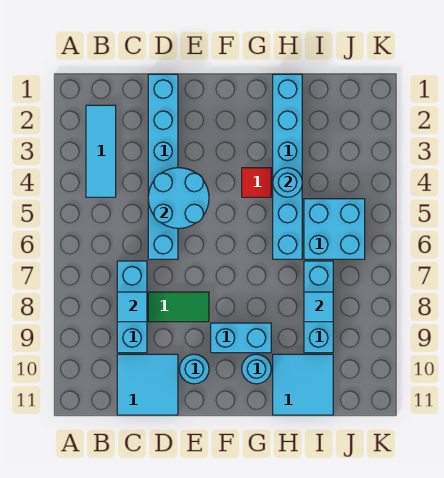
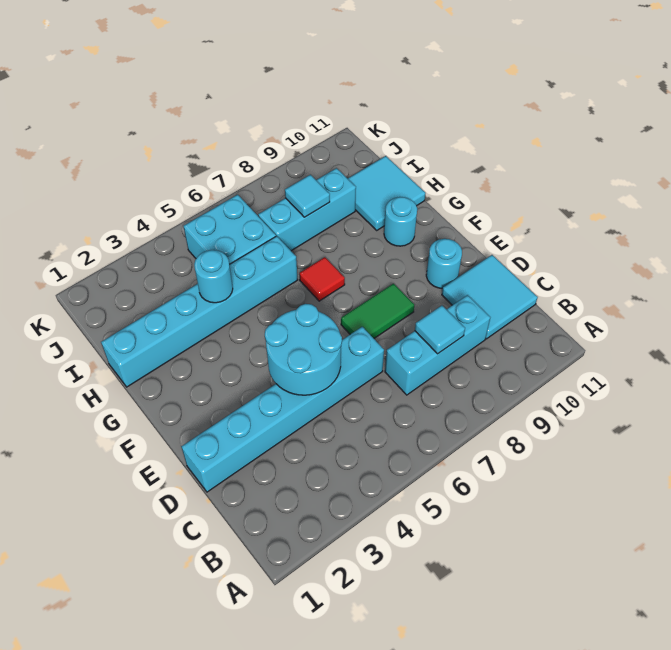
cyan 1x3 tile [86,105,116,197] -> none
green 1x2 tile [148,292,209,322] -> green 1x2 tile turned to [341,284,414,338]
cyan 1x2 brick [211,323,271,353] -> none
red 1x1 tile [242,168,271,197] -> red 1x1 tile moved to [299,257,345,301]

